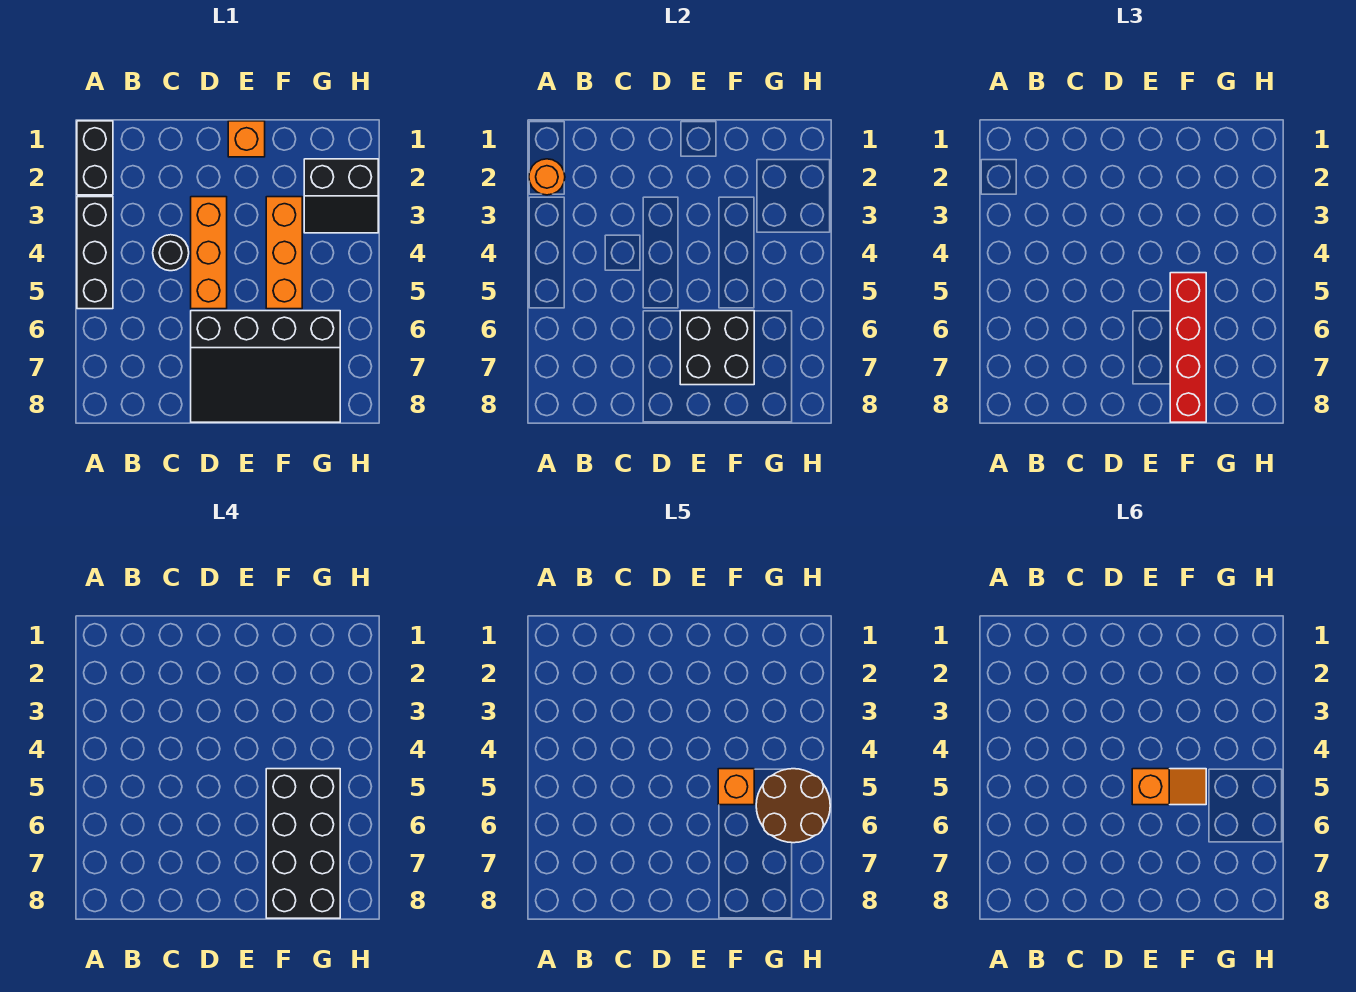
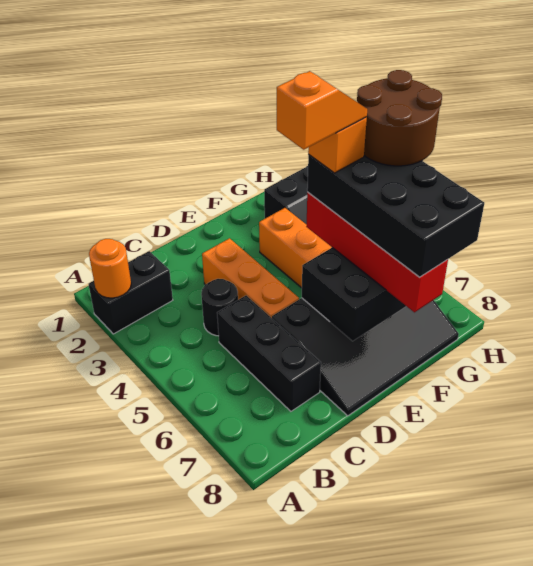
black 1x2 brick [77,121,113,195] -> black 1x2 brick turned to [88,251,173,334]
black 1x3 brick [77,197,113,309] -> black 1x3 brick moved to [217,295,321,411]
orange 1x1 brick [228,121,265,157] -> none

